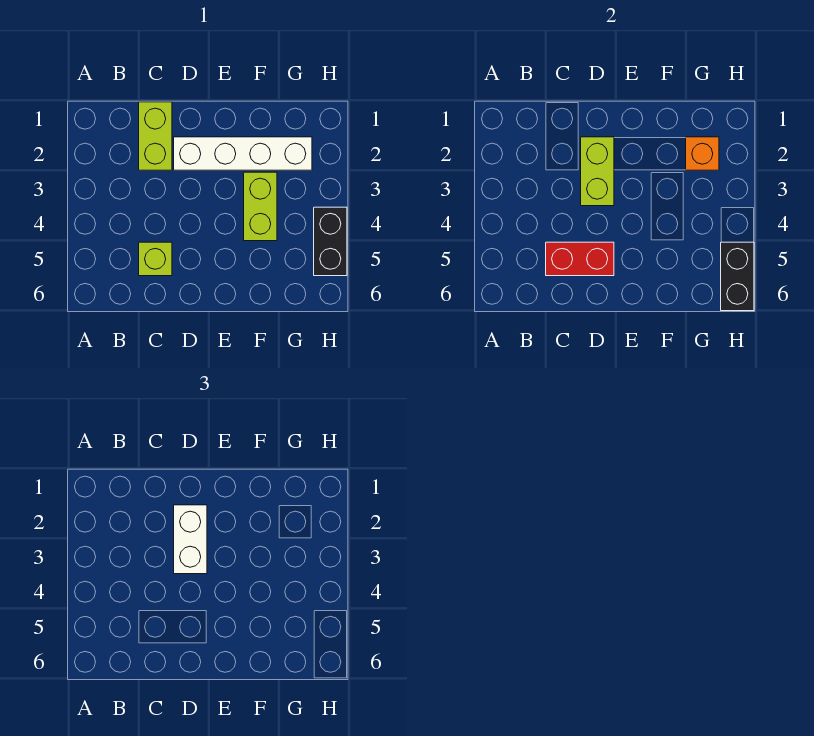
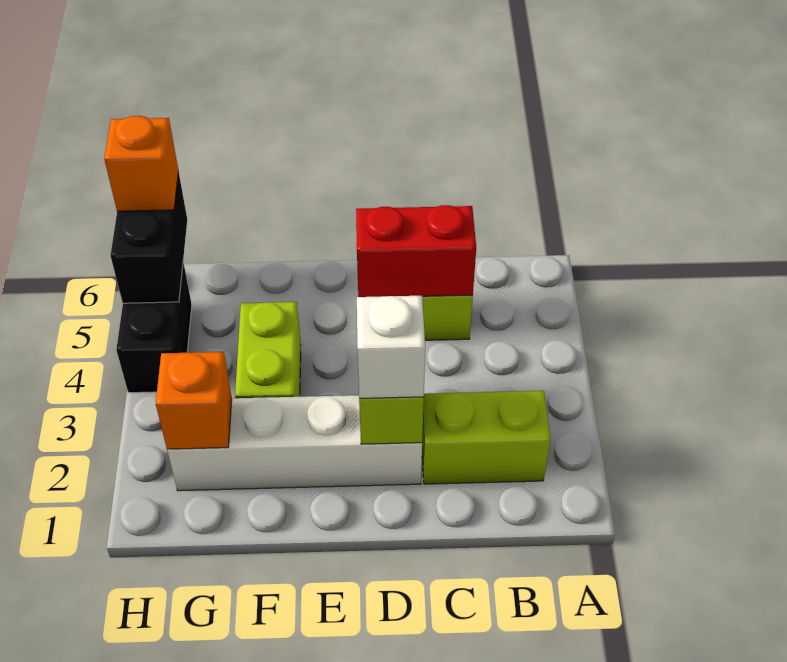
lime 1x2 brick [139,102,172,170] -> lime 1x2 brick turned to [422,391,551,484]
white 1x2 brick [174,505,207,574] -> white 1x1 brick [357,296,425,398]
none -> orange 1x1 brick [104,116,178,211]

